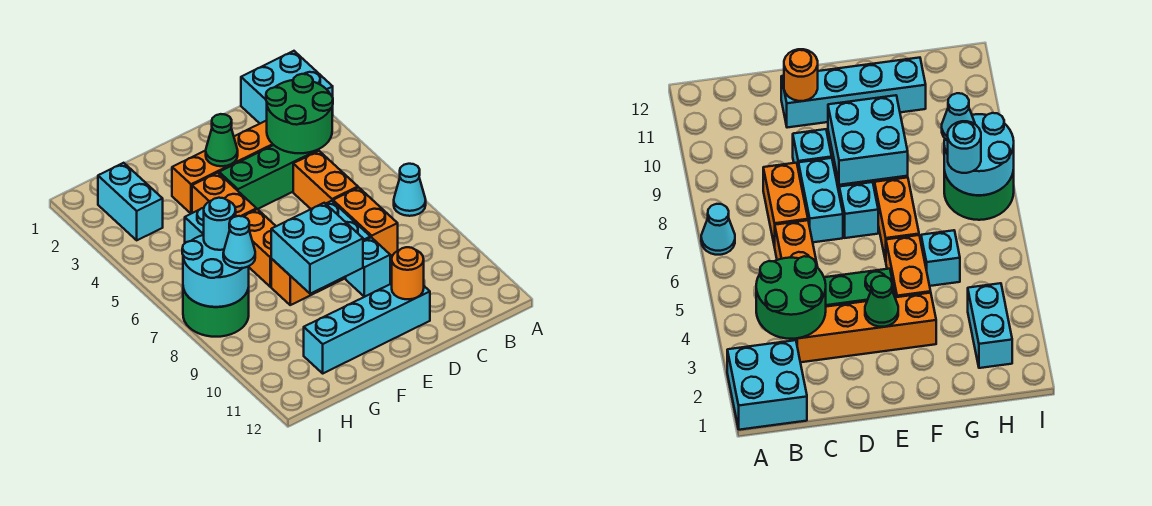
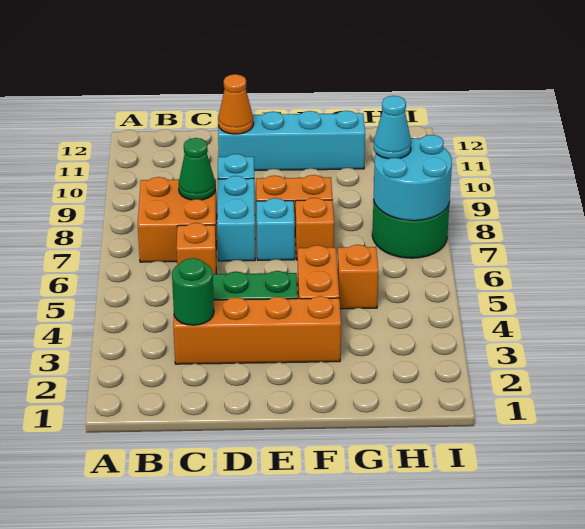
cyan 2x2 brick [241,51,333,123] -> none
cyan 1x1 cone [394,164,426,216] -> none
green 2x2 round brick [266,74,333,153] -> green 1x1 round brick [172,258,214,325]
orange 1x2 brick [293,151,358,209] -> orange 1x1 brick [176,223,216,274]
orange 1x2 brick [333,187,398,256] -> orange 2x2 brick [138,177,217,262]
orange 1x1 round brick [392,247,424,299] -> orange 1x1 cone [218,74,254,134]
green 1x1 cone [206,114,238,166] -> green 1x1 cone moved to [178,138,216,200]
cyan 2x2 brick [271,203,363,294] -> none
orange 1x2 brick [243,209,276,287] -> orange 1x1 brick [295,198,334,260]
cyan 1x1 brick [185,208,204,243] -> orange 1x1 brick [337,245,378,309]
cyan 1x2 brick [98,163,163,240] -> none
cyan 1x1 round brick [204,198,236,250] -> none

